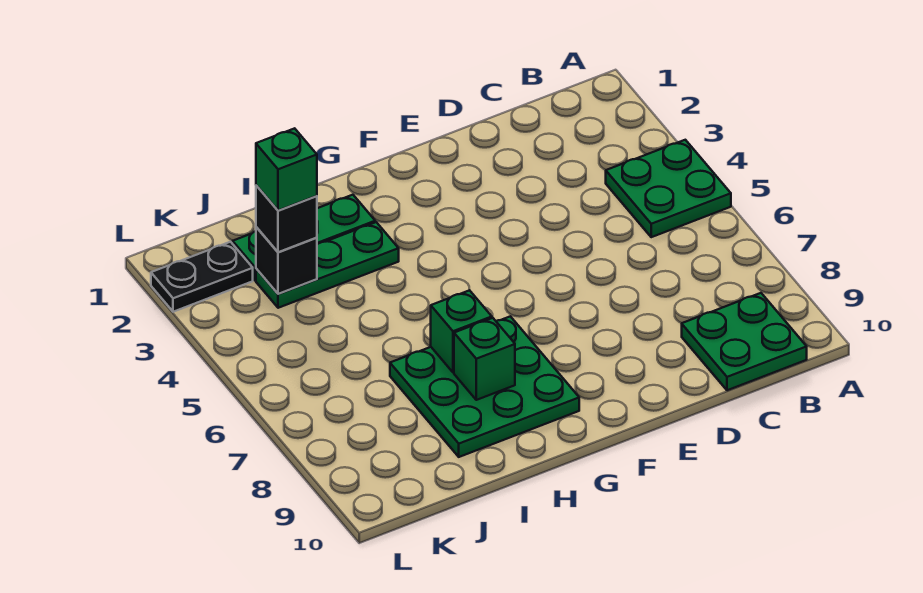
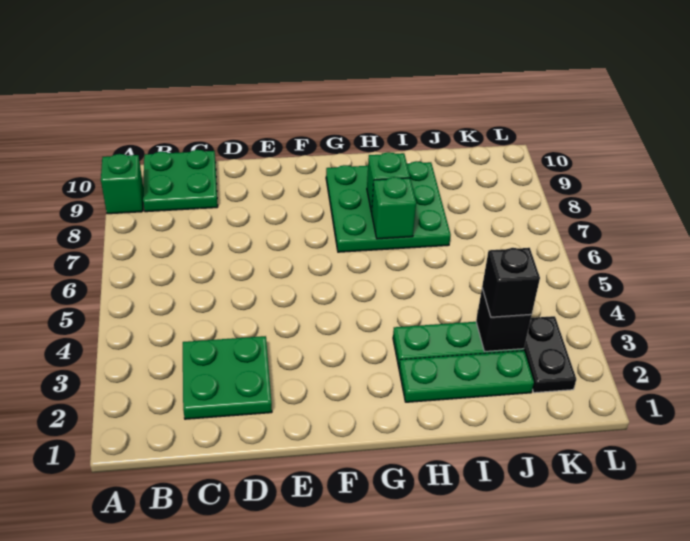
green 2x2 plate [606,140,731,237] -> green 2x2 plate moved to [183,336,272,419]
green 1x1 brick [256,128,317,211] -> green 1x1 brick moved to [101,154,143,214]
black 1x2 plate [151,242,253,312] -> black 1x2 plate turned to [524,316,576,393]

